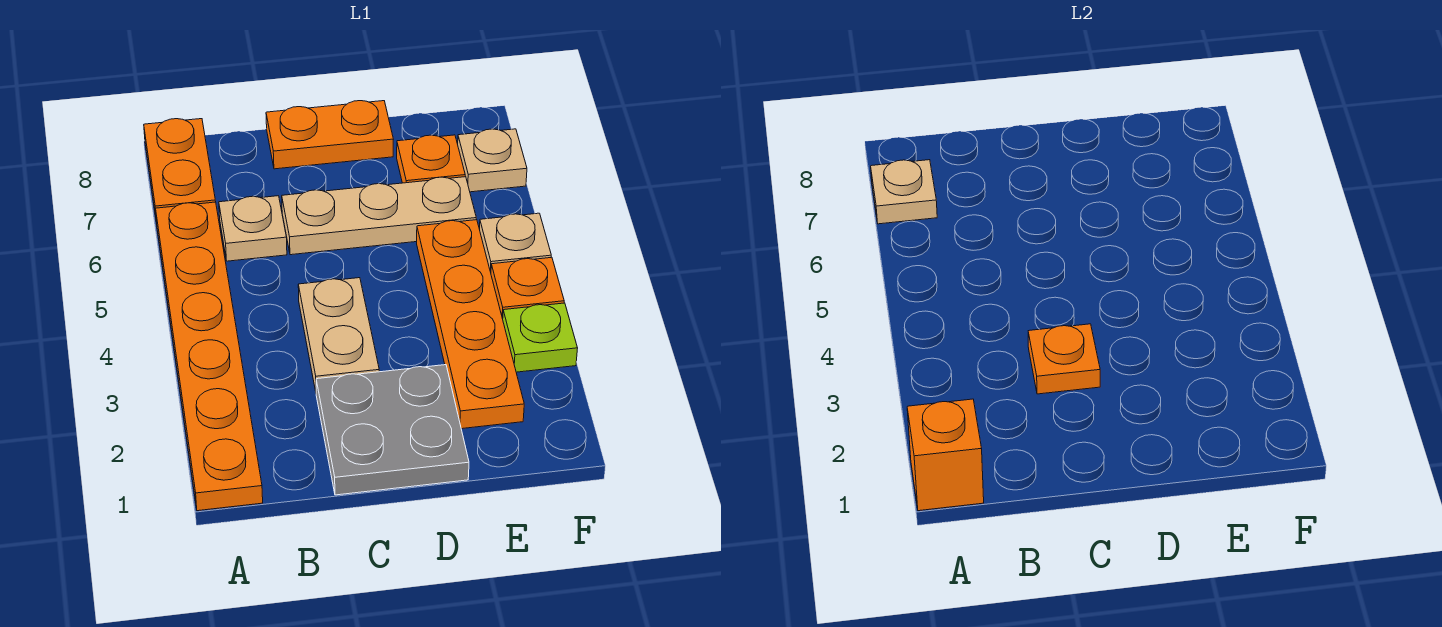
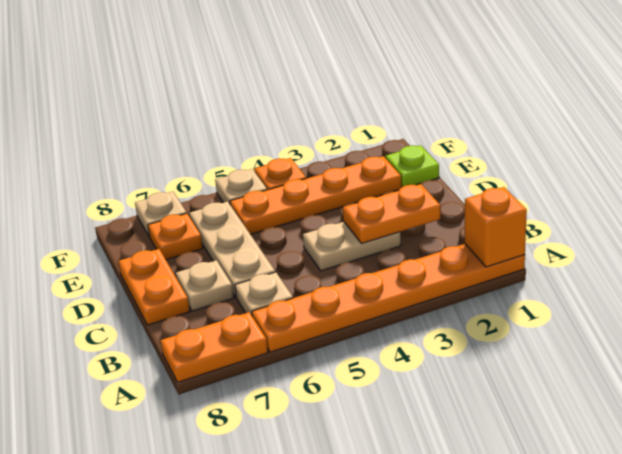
tan 1x1 plate [871,160,937,224] -> tan 1x1 plate moved to [176,260,234,311]
grey 2x2 plate [316,365,469,495] -> none
orange 1x1 plate [1028,324,1100,394] -> orange 1x2 plate [343,184,440,244]
lime 1x1 plate [503,303,578,372] -> lime 1x1 plate moved to [385,145,439,187]

